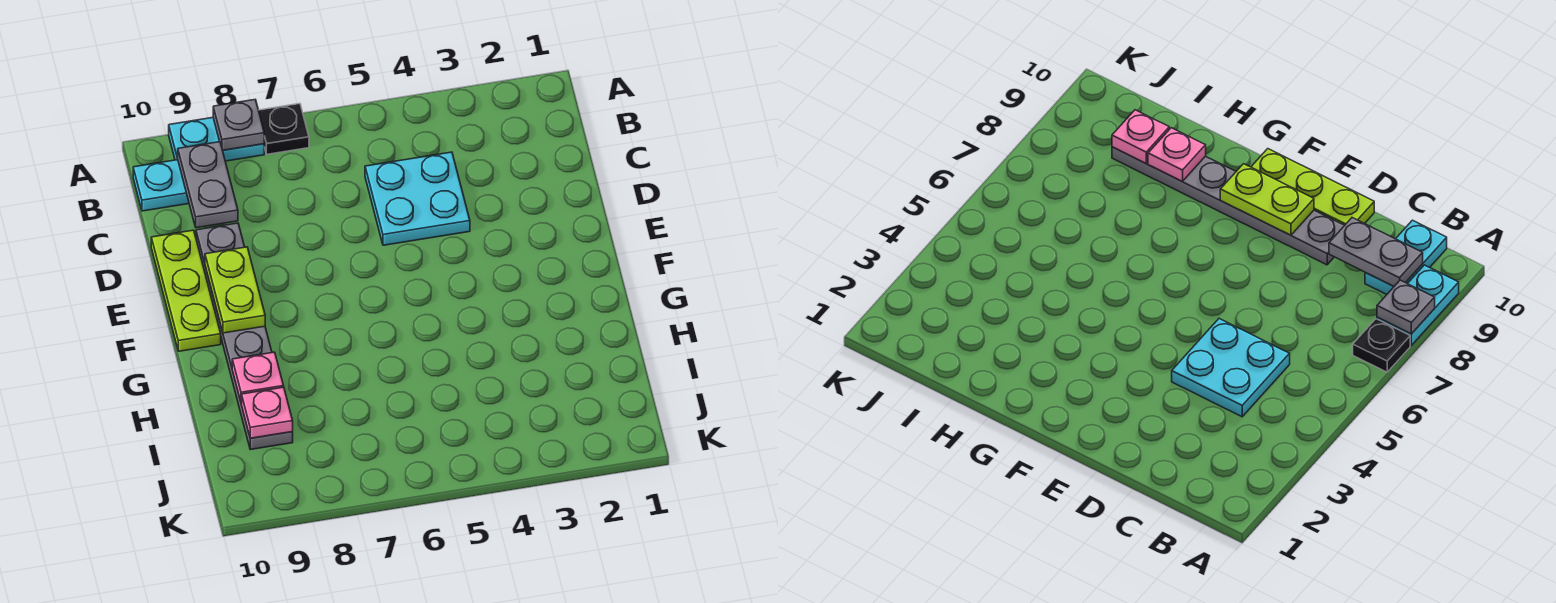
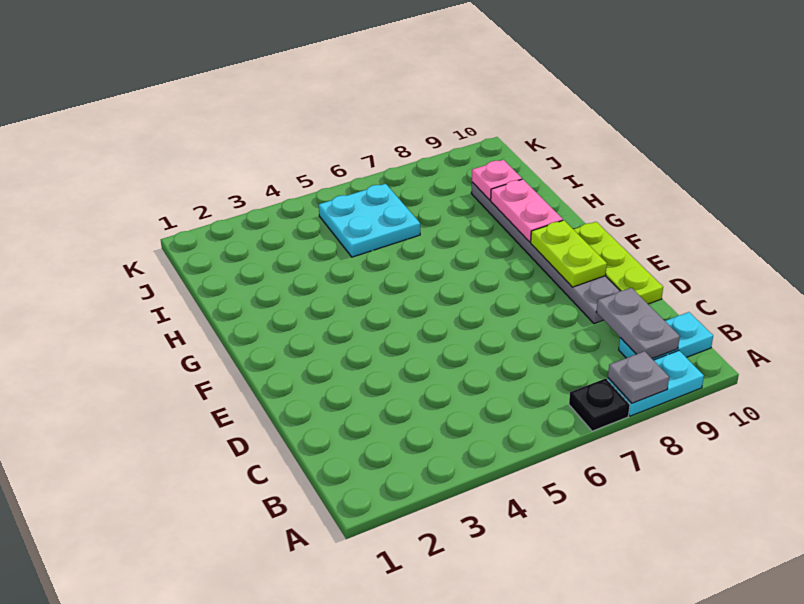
cyan 2x2 plate [365,152,470,245] -> cyan 2x2 plate moved to [319,184,420,257]
pink 1x1 plate [232,352,284,403] -> pink 1x2 plate [491,179,563,242]

